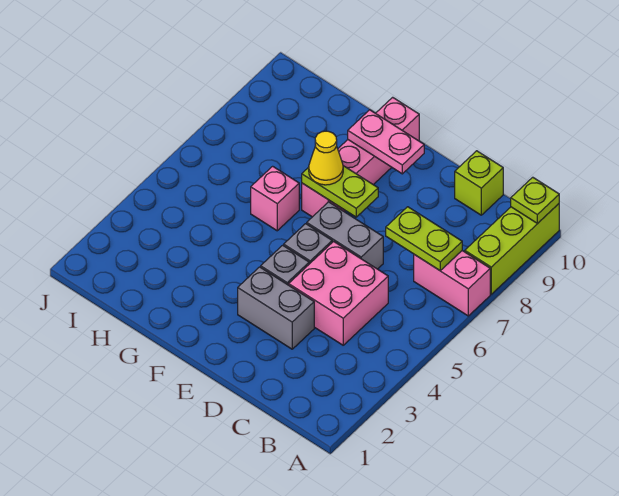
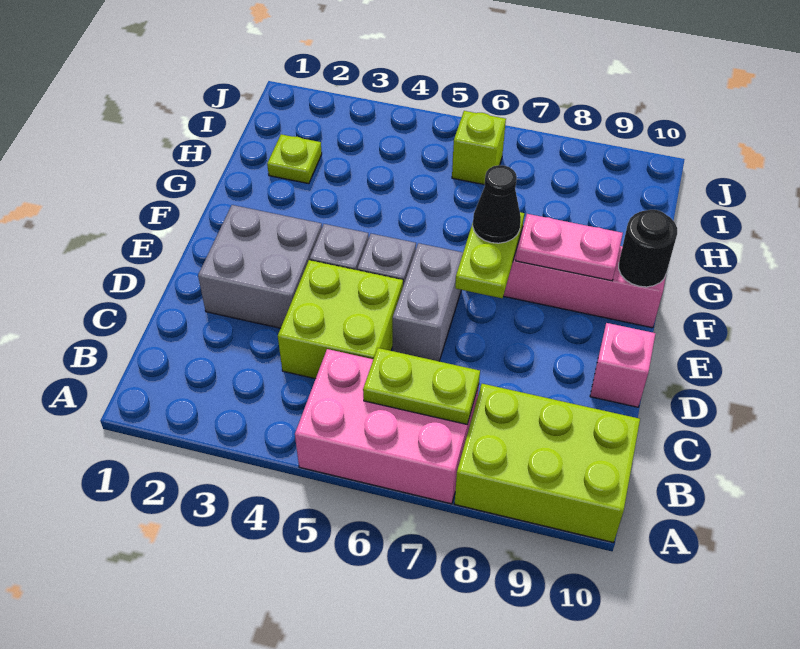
pink 1x2 brick [414,251,490,316] -> pink 2x3 brick [295,349,479,504]
lime 1x3 brick [465,204,559,294] -> lime 2x3 brick [455,384,640,543]
lime 1x1 plate [511,177,559,223] -> lime 1x1 plate moved to [267,134,322,184]
lime 1x2 plate [386,207,462,270] -> lime 1x2 plate turned to [363,348,480,424]
pink 2x2 brick [289,241,388,345] -> lime 2x2 brick [278,260,403,379]
lime 1x1 brick [455,151,503,215] -> lime 1x1 brick moved to [452,111,506,185]
grey 1x2 brick [238,267,314,349] -> grey 2x2 brick [198,205,322,328]
pink 1x2 plate [348,110,424,174] -> pink 1x2 plate turned to [516,214,623,281]
yellow 1x1 cone [309,131,343,185] -> black 1x1 cone [473,165,521,243]
none -> black 1x1 round brick [619,210,677,287]
pink 1x1 brick [251,166,299,231] -> pink 1x1 brick moved to [590,323,656,407]

